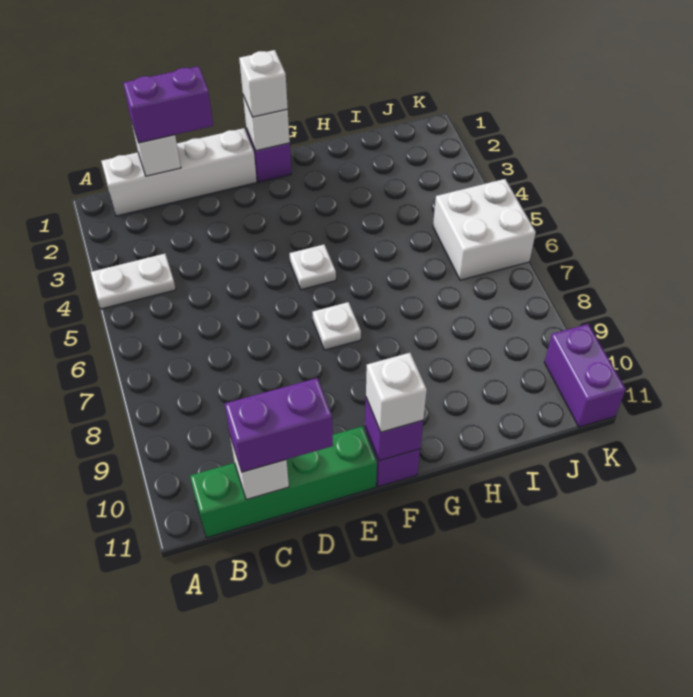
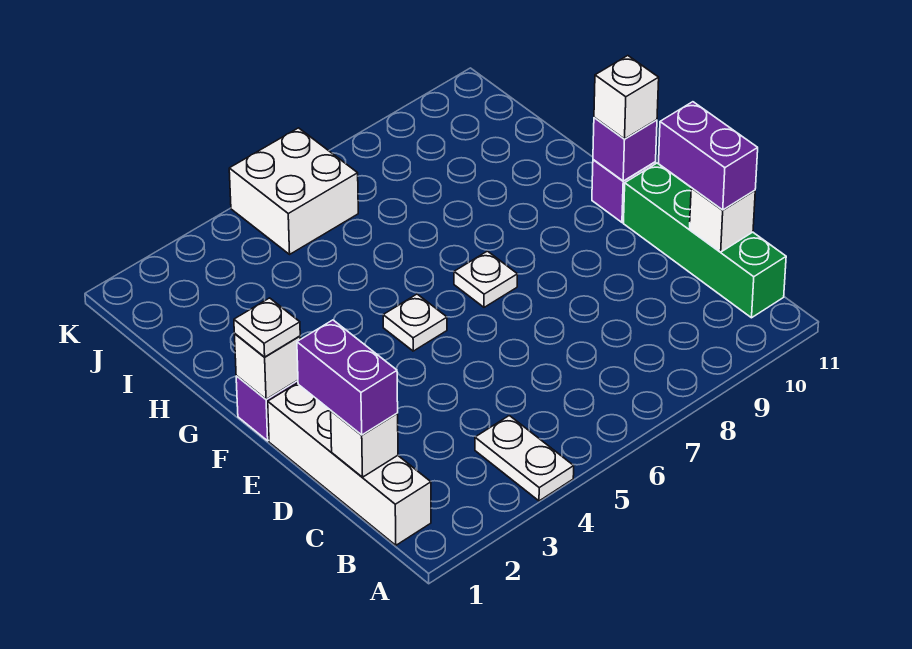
white 1x1 brick [239,50,288,117] -> white 1x1 plate [234,298,300,357]
purple 1x2 brick [544,324,626,427] -> none

